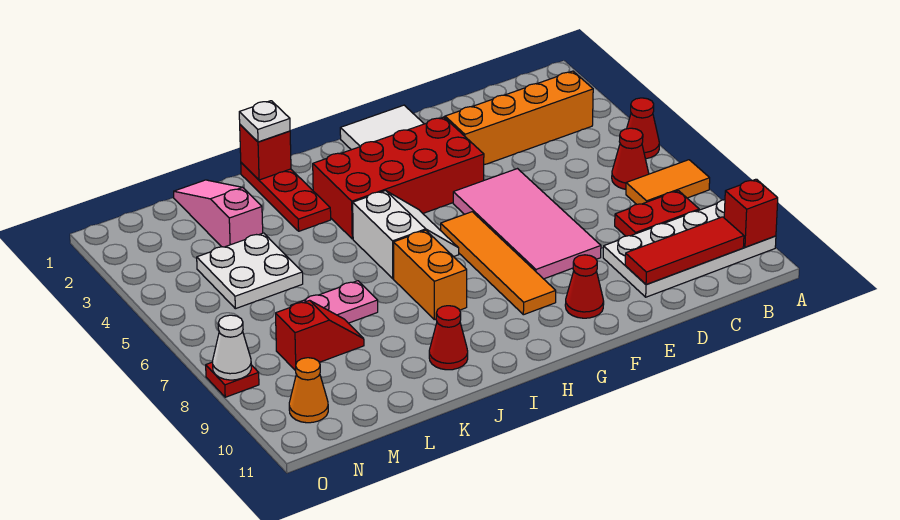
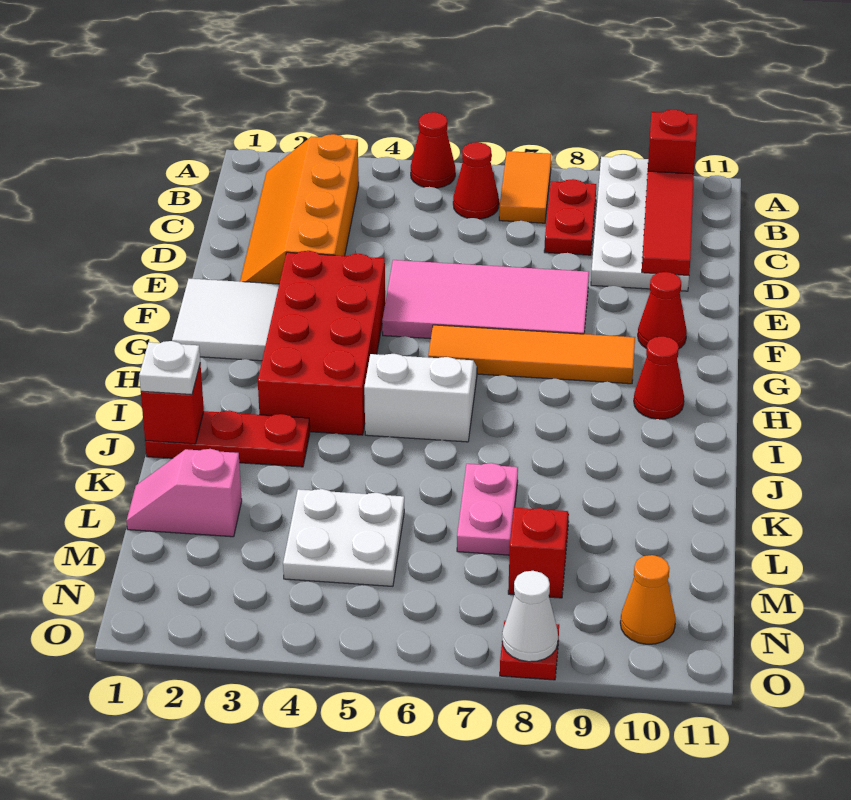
orange 1x2 brick [394,230,467,319] -> none
red 1x1 cone [429,306,468,370] -> red 1x1 cone moved to [634,336,684,419]
pink 1x3 slope [174,180,263,247] -> pink 1x2 slope [126,449,242,537]

